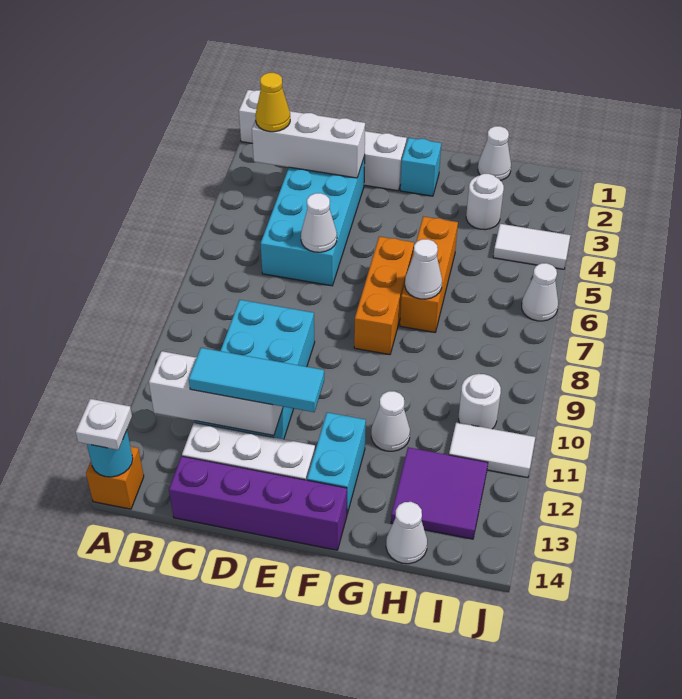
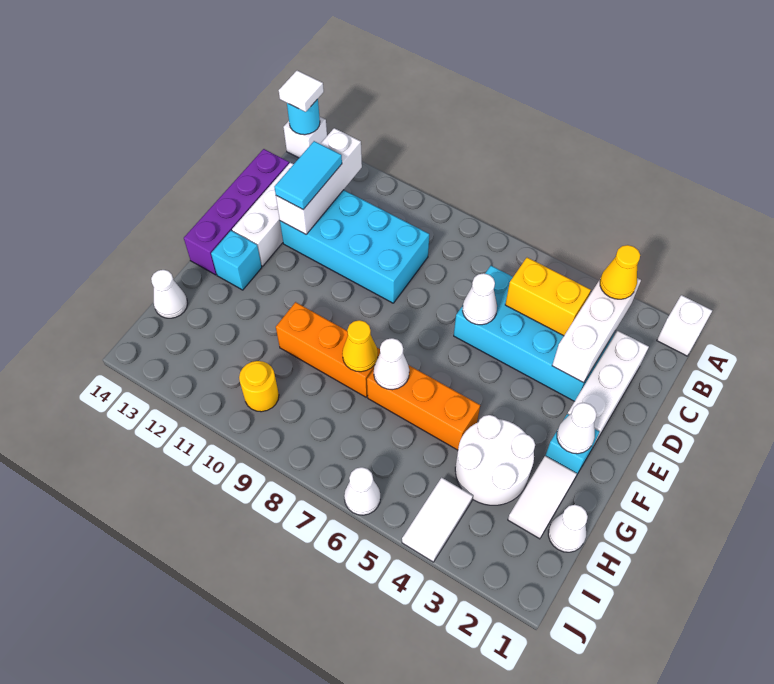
orange 1x1 brick [86,446,144,509] -> white 1x1 brick [283,116,327,158]
white 1x1 plate [76,399,132,450] -> white 1x1 tile [279,71,324,112]
none -> yellow 1x2 brick [505,258,591,336]
cyan 1x3 tile [189,348,324,412] -> cyan 1x2 tile [275,141,342,209]
orange 1x3 brick [354,236,414,355] -> orange 1x3 brick moved to [276,302,380,397]
cyan 1x2 brick [307,412,366,514] -> cyan 1x1 brick [211,231,262,290]
none -> yellow 1x1 cone [342,320,378,372]
white 1x1 cone [371,391,410,451] -> white 1x1 cone moved to [557,403,597,454]
white 1x1 round brick [466,174,504,230] -> white 2x2 round brick [455,415,535,505]
purple 2x2 tile [391,447,488,539] -> none
white 1x1 round brick [459,374,501,429] -> yellow 1x1 round brick [239,361,279,412]
white 1x2 tile [449,422,535,478] -> white 1x2 tile moved to [508,456,577,539]

